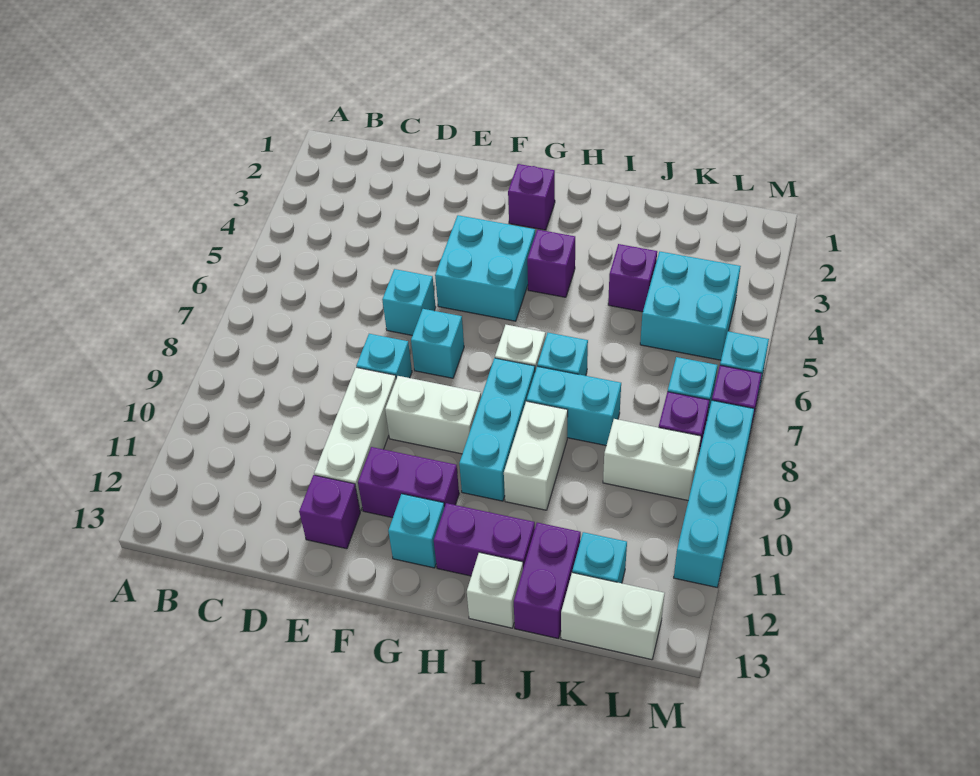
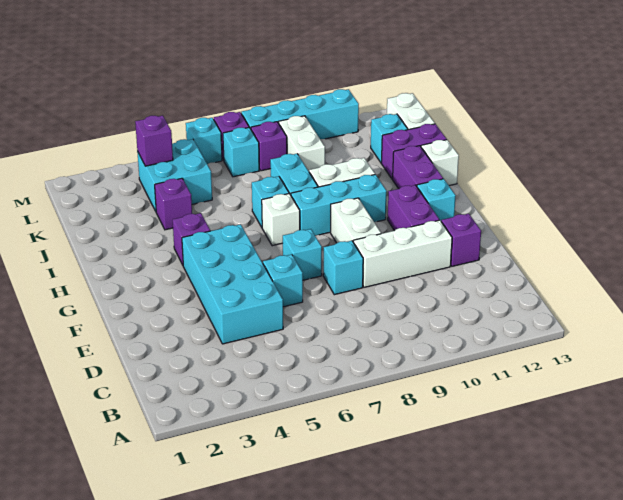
cyan 2x2 brick [435,215,535,321] -> cyan 2x4 brick [182,224,283,344]
purple 1x1 brick [508,164,555,230] -> purple 1x1 brick moved to [135,116,173,166]

